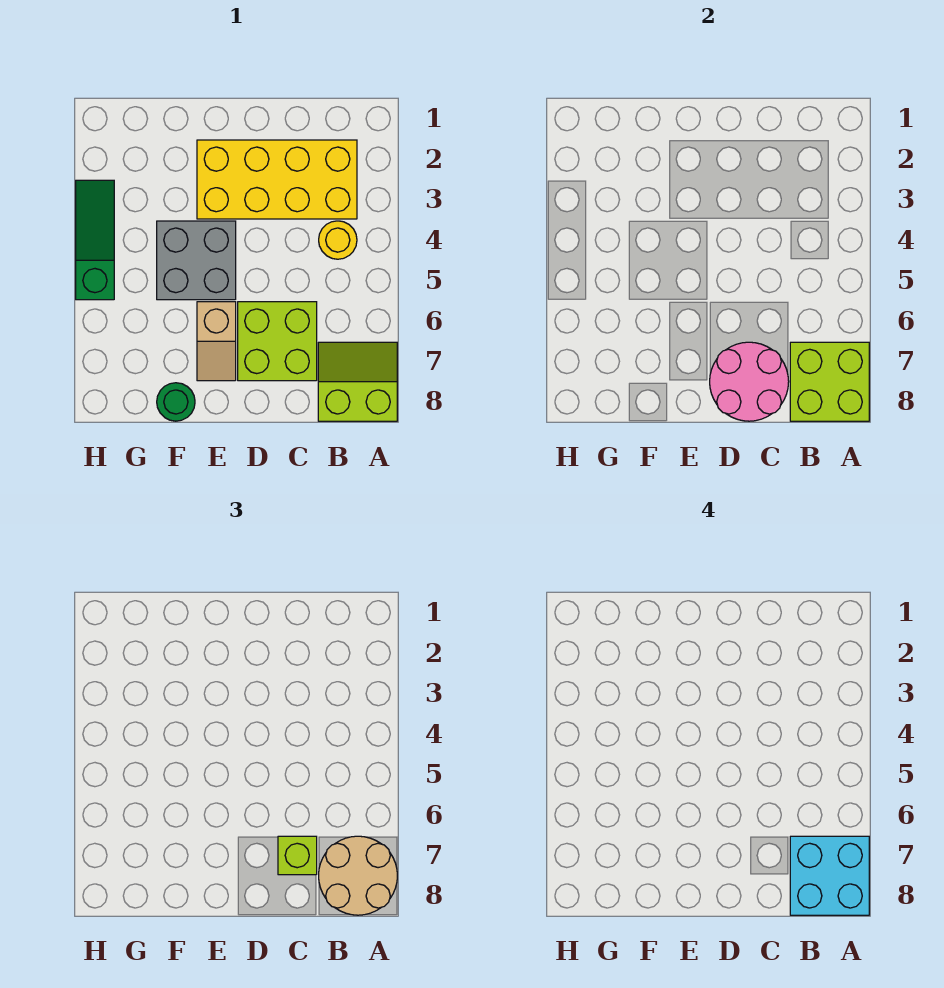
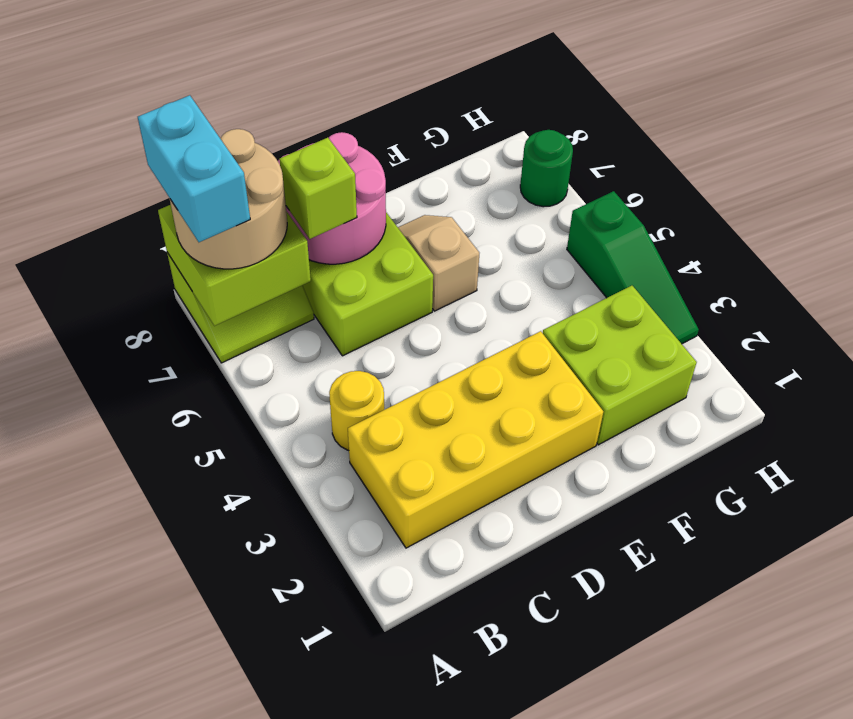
cyan 2x2 brick [790,836,869,915] -> cyan 1x2 brick [138,95,250,242]
grey 2x2 brick [157,221,236,300] -> none
none -> lime 2x2 brick [543,286,697,445]
green 1x1 round brick [157,383,195,421] -> green 1x1 round brick moved to [520,130,573,207]

